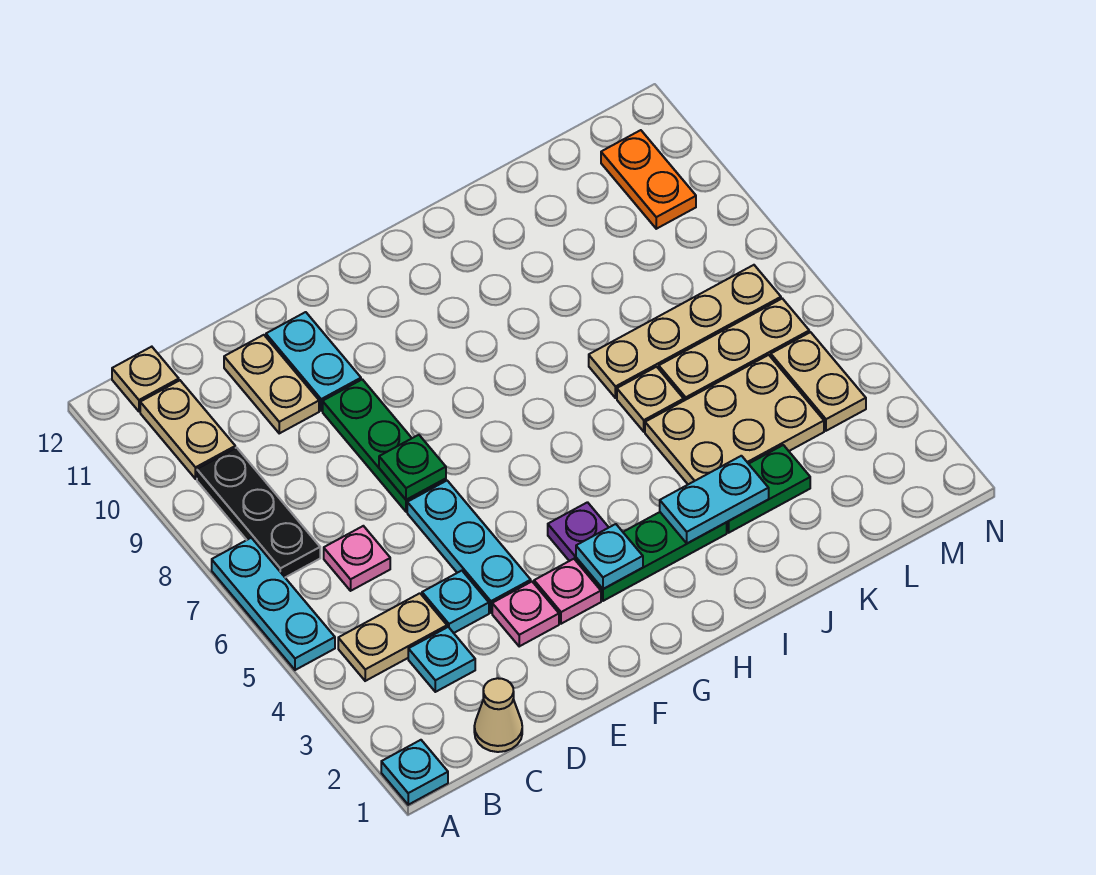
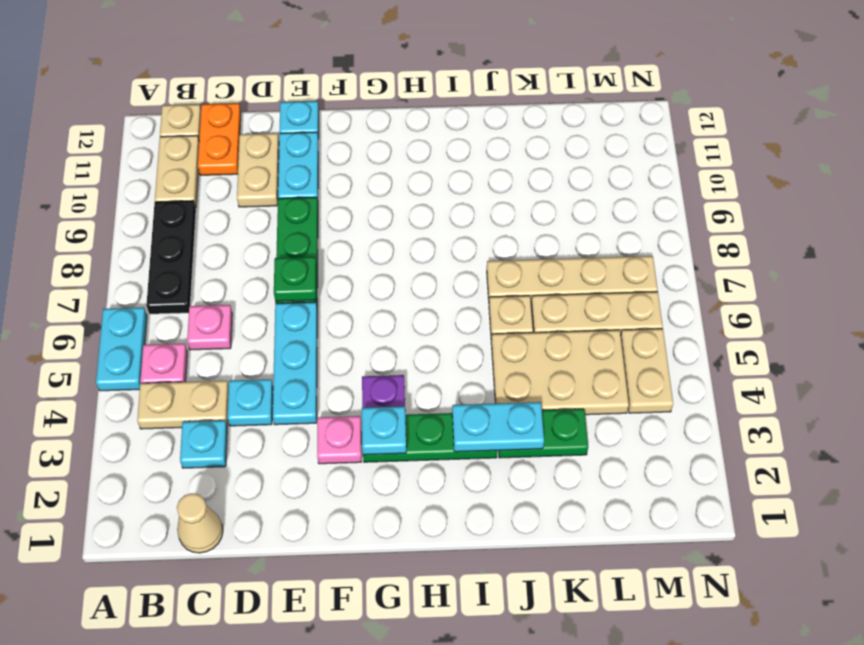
cyan 1x1 plate [381,740,448,805] -> cyan 1x1 plate moved to [280,101,319,139]
cyan 1x3 plate [212,538,335,670] -> cyan 1x2 plate [96,307,147,391]
pink 1x1 plate [492,582,559,646] -> pink 1x1 plate moved to [140,343,187,383]
orange 1x2 plate [601,130,696,229] -> orange 1x2 plate moved to [198,103,241,175]

